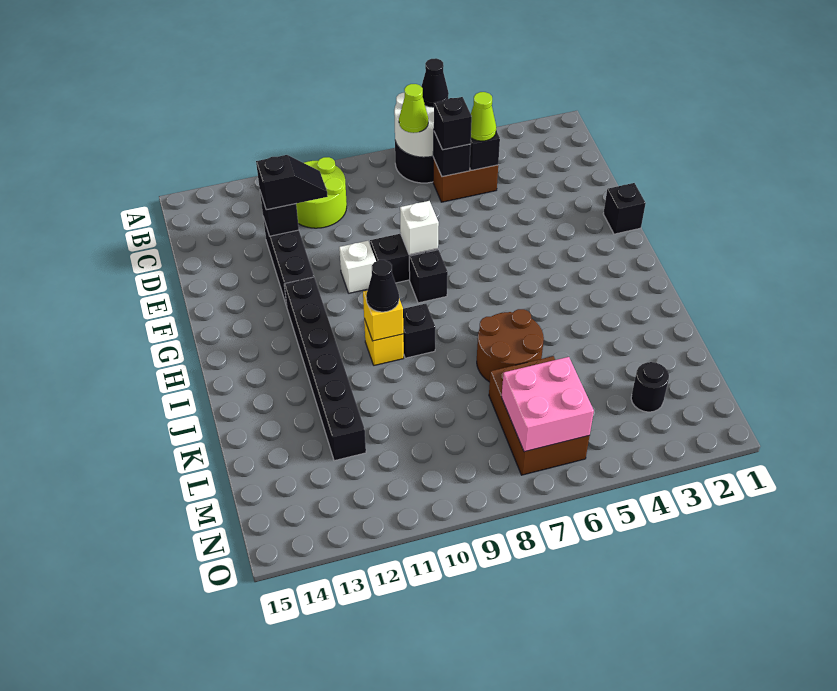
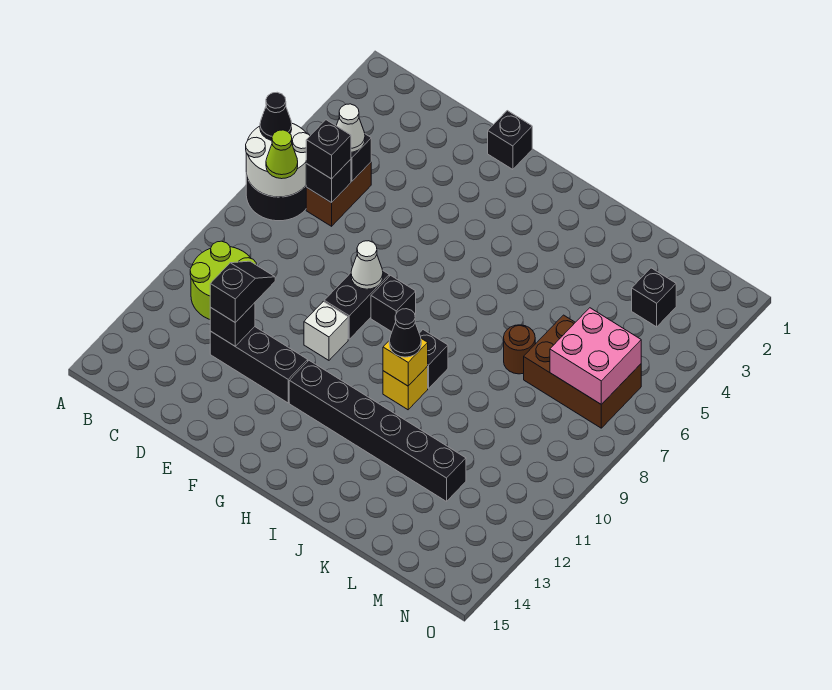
lime 1x1 cone [471,92,496,141] -> white 1x1 cone [336,104,365,152]
white 1x1 brick [400,201,439,255] -> white 1x1 cone [351,241,383,289]
brown 2x2 round brick [477,309,544,382] -> brown 1x1 round brick [504,325,535,374]
black 1x1 round brick [631,362,669,412] -> black 1x1 brick [632,268,676,327]

